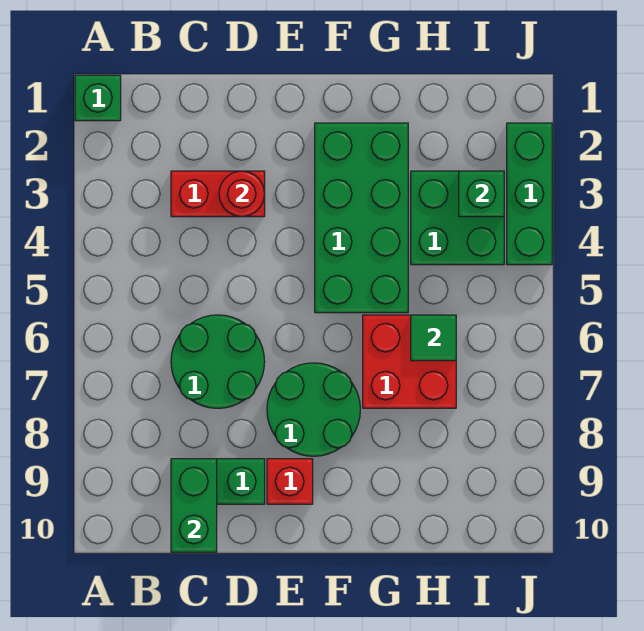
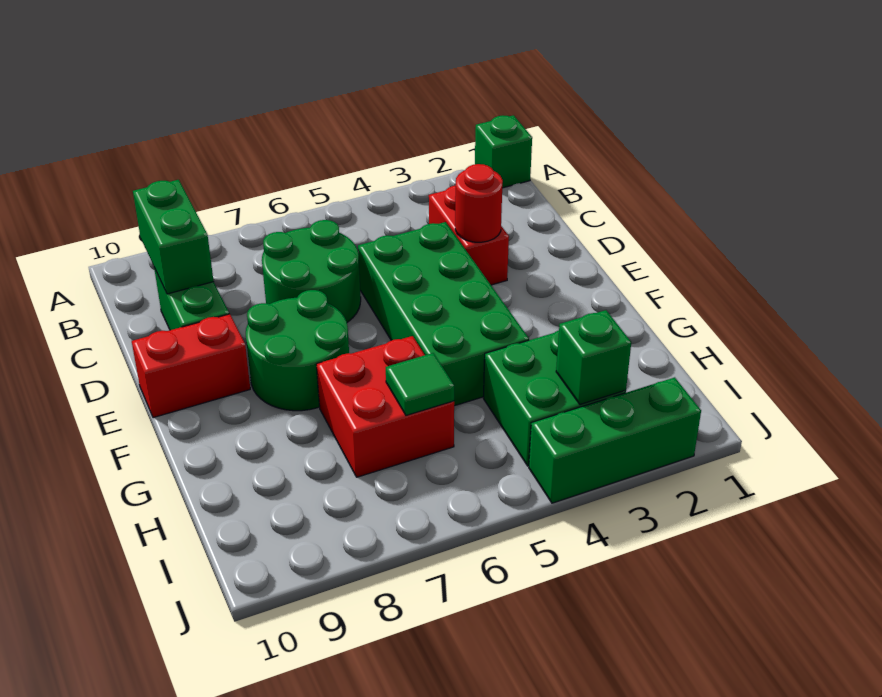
green 1x2 brick [171,459,217,552] -> green 1x2 brick turned to [133,180,214,294]
red 1x1 brick [267,459,313,504] -> red 1x2 brick [132,314,250,418]
green 2x4 brick [315,123,408,313] -> green 2x4 brick turned to [358,222,529,406]

